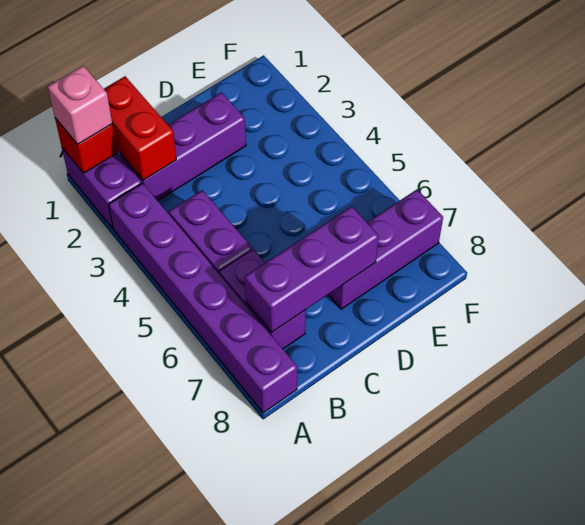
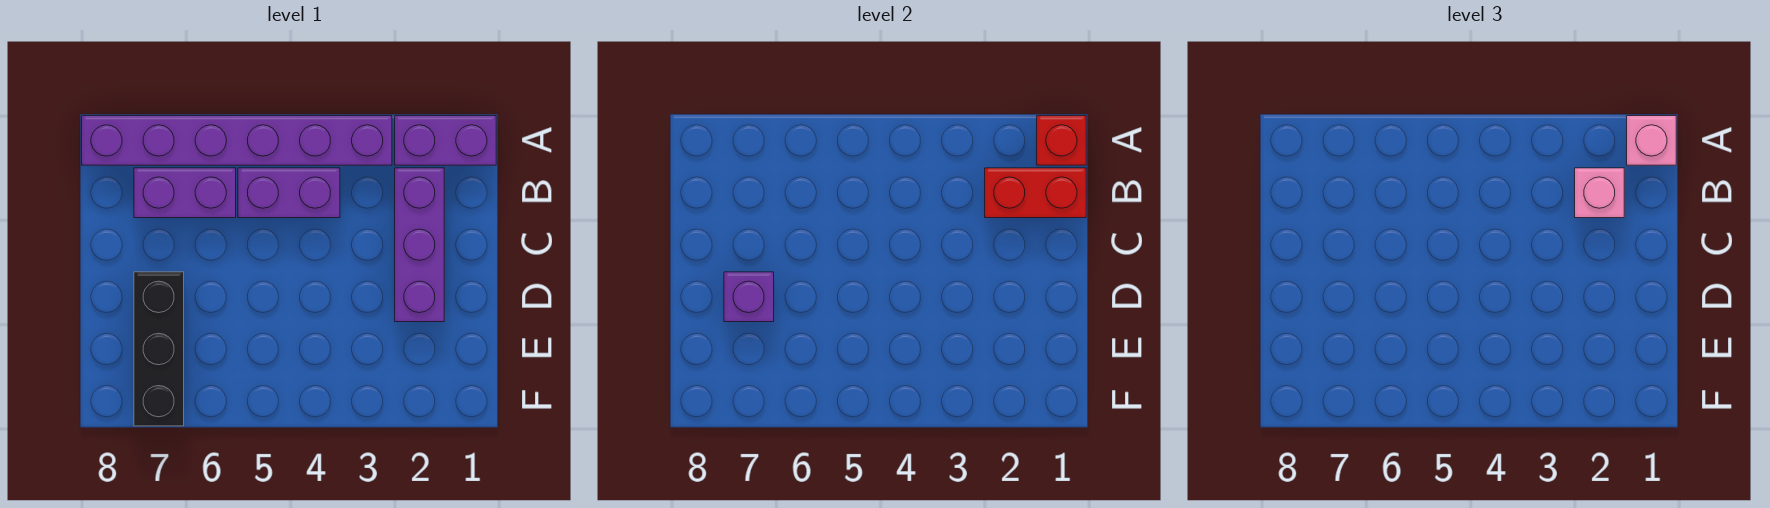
none -> pink 1x1 brick [1575,168,1624,218]
purple 1x3 brick [245,206,379,332] -> purple 1x1 brick [724,272,774,322]
purple 1x3 brick [328,190,443,309] -> black 1x3 brick [134,272,184,426]

